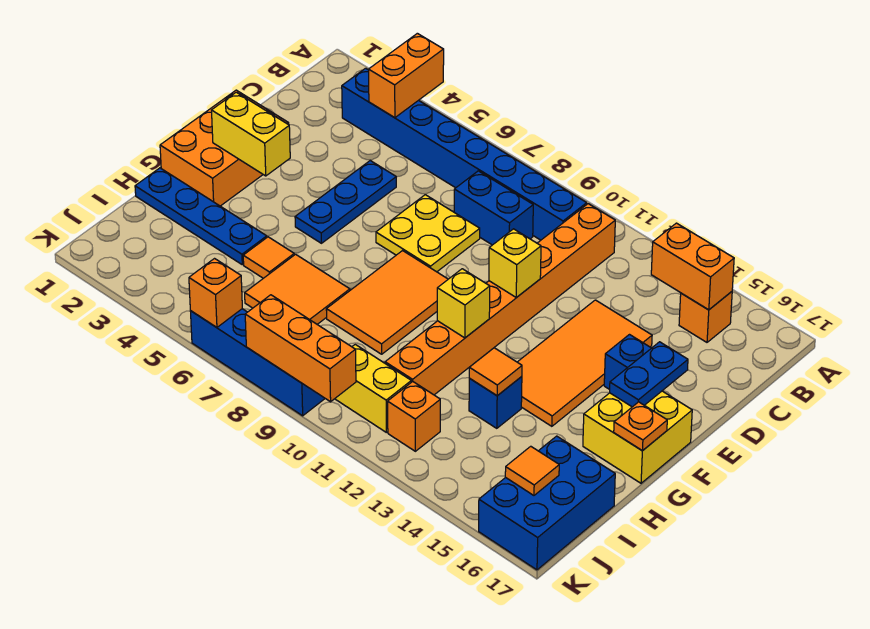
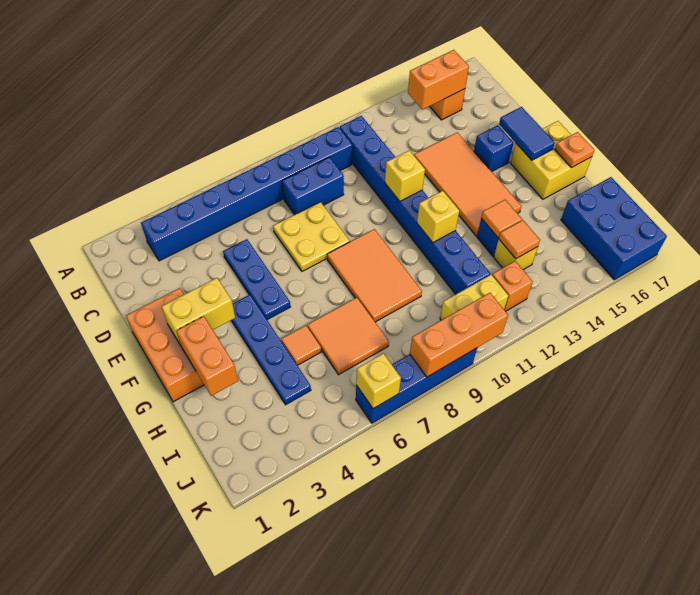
orange 1x2 brick [369,33,444,118] -> orange 1x2 brick moved to [177,316,238,396]
orange 1x8 brick [385,204,615,395] -> blue 1x8 brick [340,116,490,294]
blue 1x2 plate [610,342,688,407] -> blue 1x2 tile [499,107,555,160]
blue 1x4 plate [135,168,267,265] -> blue 1x4 plate turned to [231,295,311,405]
none -> yellow 1x1 brick [494,239,538,270]
orange 1x1 tile [505,446,559,495] -> orange 1x1 tile moved to [499,220,540,259]
orange 1x1 brick [189,259,242,327] -> yellow 1x1 brick [356,353,401,409]

